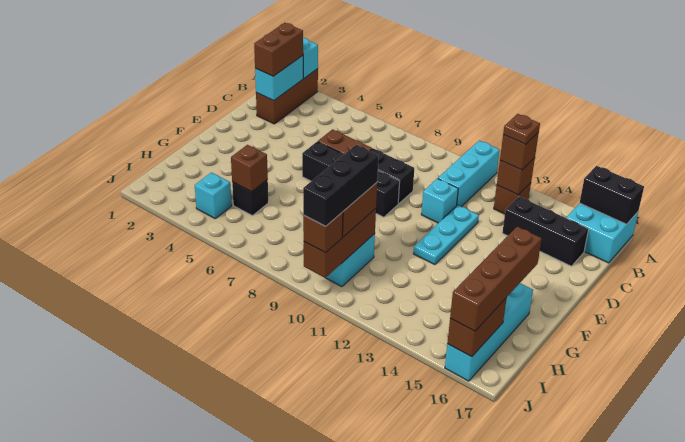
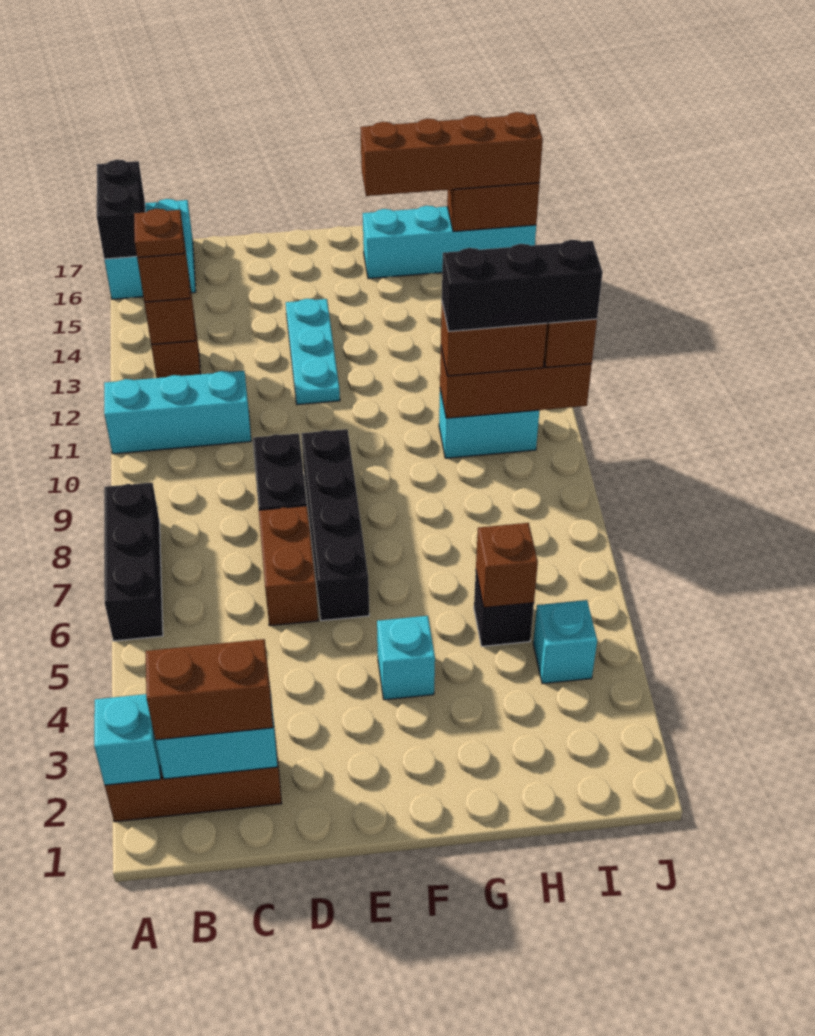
black 1x3 brick [502,197,589,266] -> black 1x3 brick moved to [104,483,163,641]
cyan 1x1 brick [421,179,458,223] -> cyan 1x1 brick moved to [377,616,435,700]
cyan 1x3 plate [414,205,479,265] -> cyan 1x3 plate turned to [286,299,340,405]

